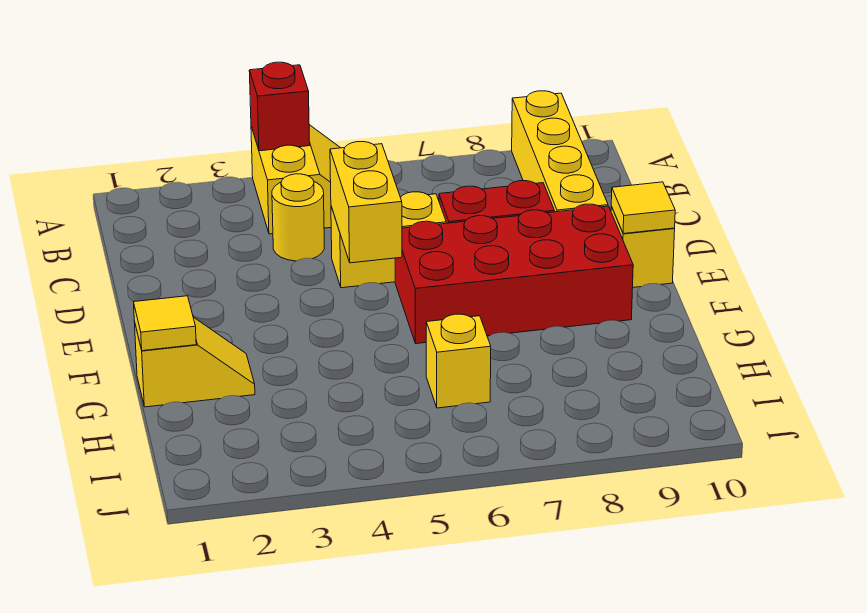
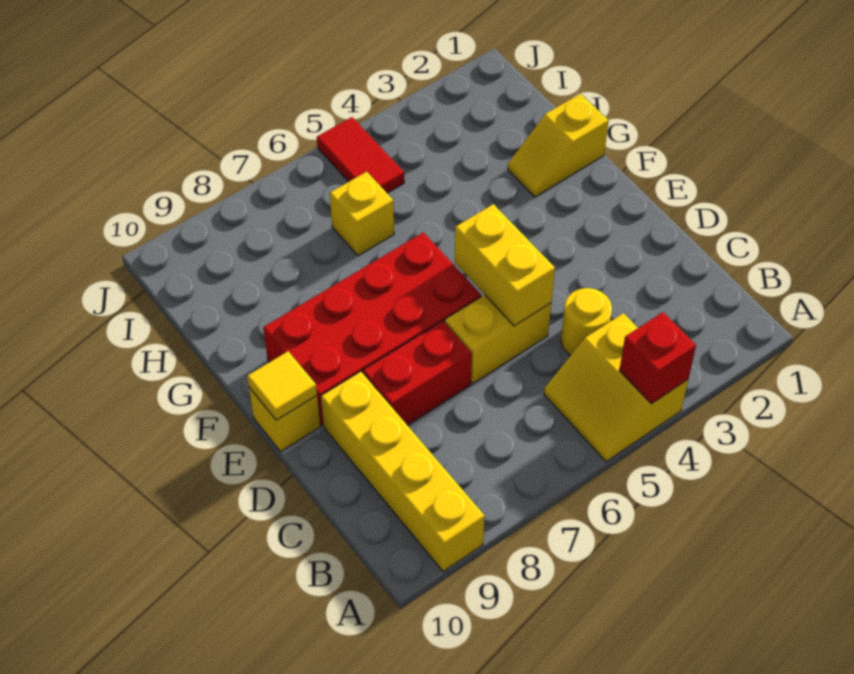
yellow 1x1 tile [134,296,196,351] -> none
none -> red 1x2 tile [317,117,404,193]

